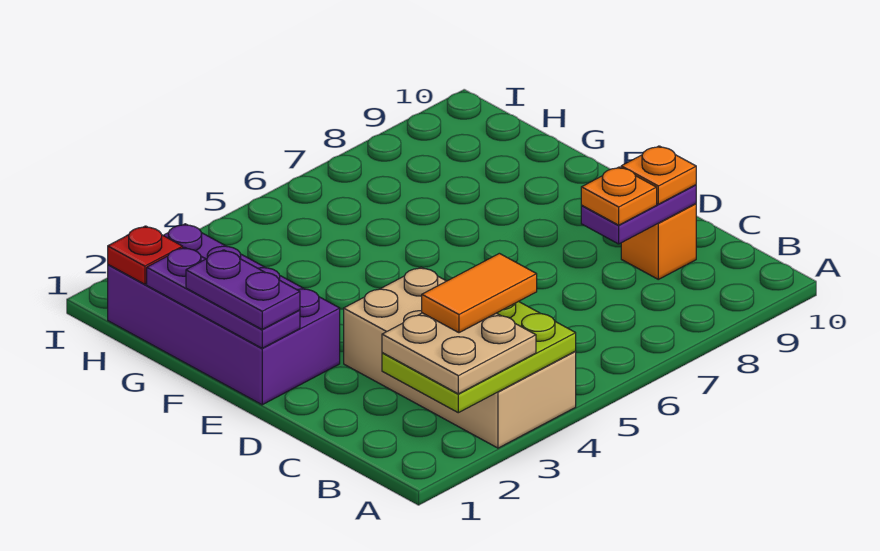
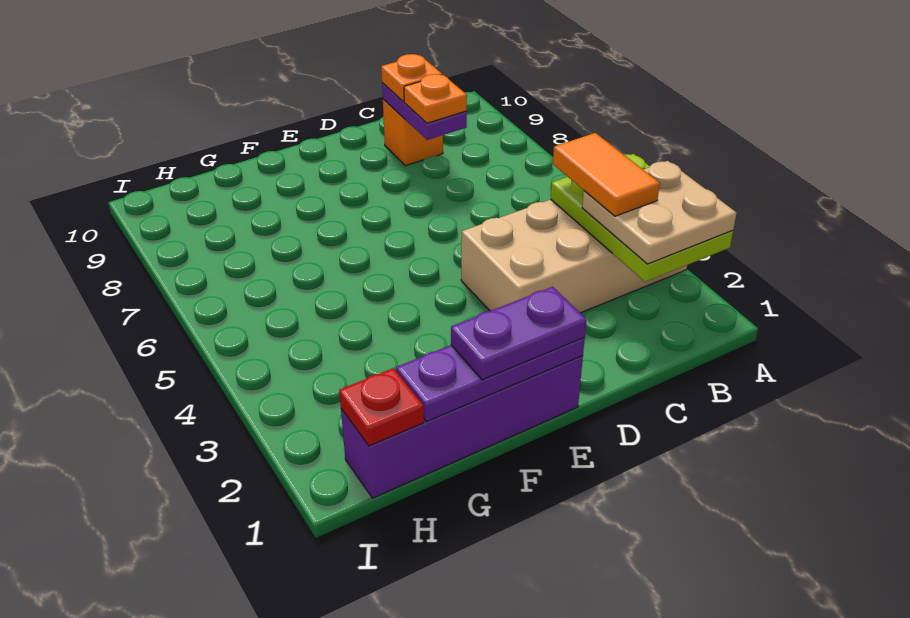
purple 2x4 brick [108,224,340,405] -> purple 1x4 brick [341,356,583,498]

